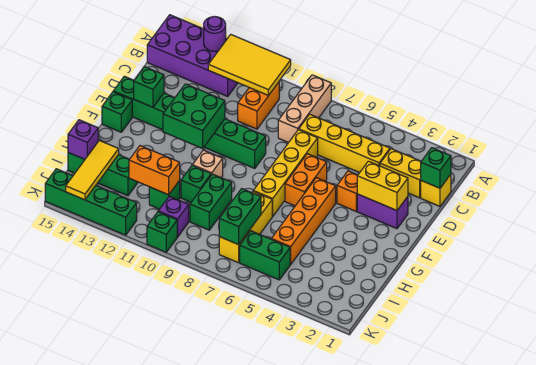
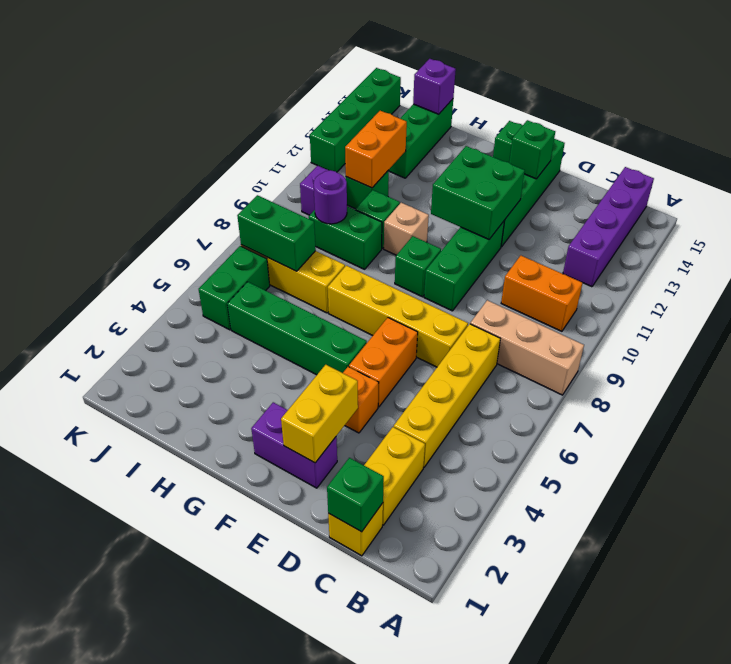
yellow 2x3 tile [208,35,291,96] -> none
purple 2x4 brick [147,15,238,96] -> purple 1x4 brick [563,167,654,287]
purple 1x1 round brick [204,17,226,51] -> purple 1x1 round brick moved to [314,170,347,224]
purple 1x2 brick [357,194,408,229] -> purple 1x2 brick turned to [251,402,337,488]
orange 1x2 brick [285,154,327,206] -> orange 1x2 brick turned to [349,318,418,407]
orange 1x4 brick [271,178,336,264] -> green 1x4 brick [227,282,367,375]
yellow 1x3 tile [66,140,119,200] -> none
green 1x1 brick [147,212,177,252] -> green 1x1 brick moved to [395,236,441,297]

